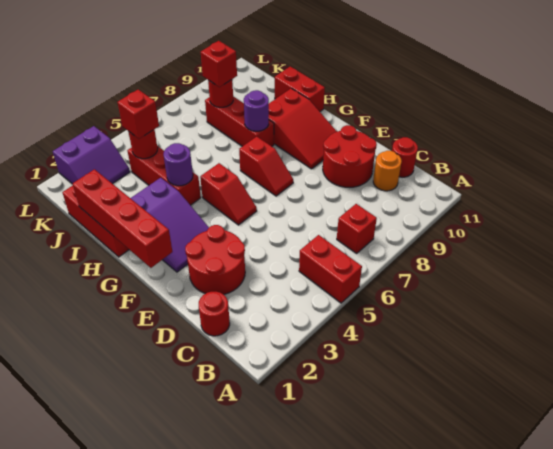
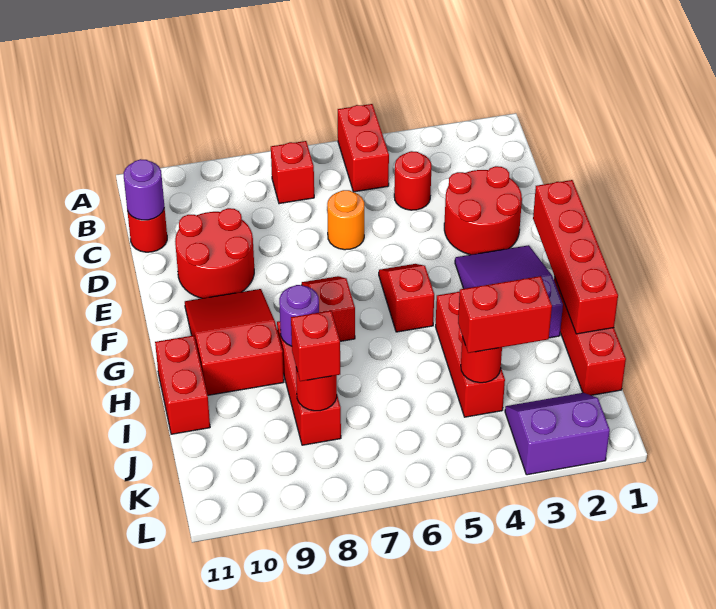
red 1x1 round brick [199,292,230,336] -> red 1x1 round brick moved to [394,151,431,210]
orange 1x1 round brick [373,151,402,191] -> orange 1x1 round brick moved to [327,190,364,250]
purple 1x1 round brick [164,143,193,186] -> purple 1x1 round brick moved to [124,159,164,220]
red 1x1 brick [118,90,159,139] -> red 1x2 brick [458,276,552,353]

